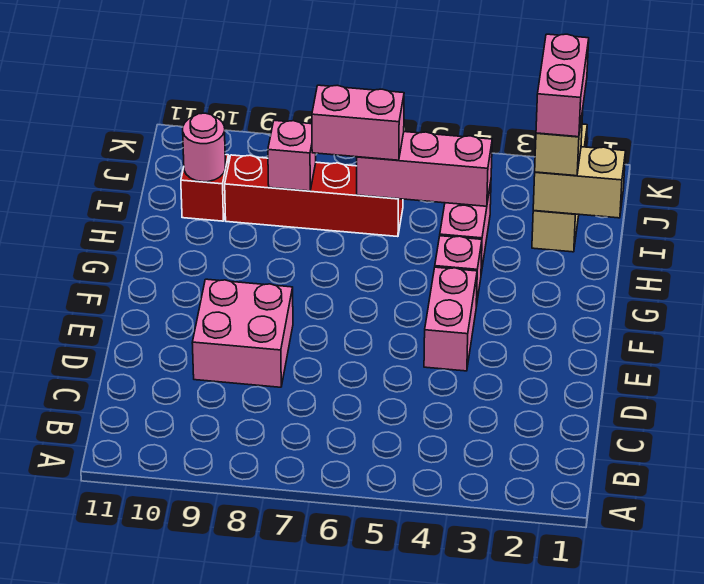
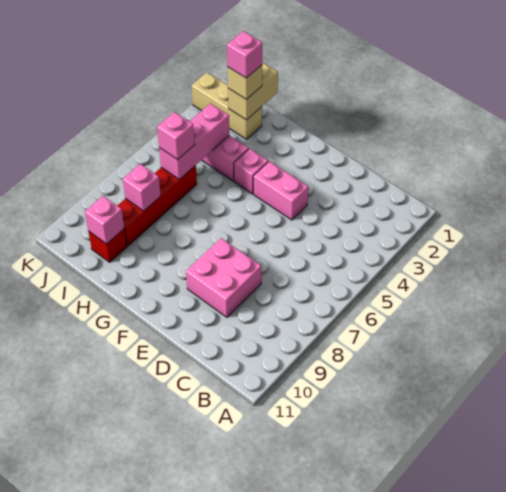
pink 1x2 brick [536,34,589,137] -> pink 1x1 brick [227,31,262,78]
pink 1x2 brick [312,85,404,160] -> pink 1x1 brick [157,112,194,160]
pink 1x1 round brick [183,113,226,182] -> pink 1x1 brick [85,196,124,244]

